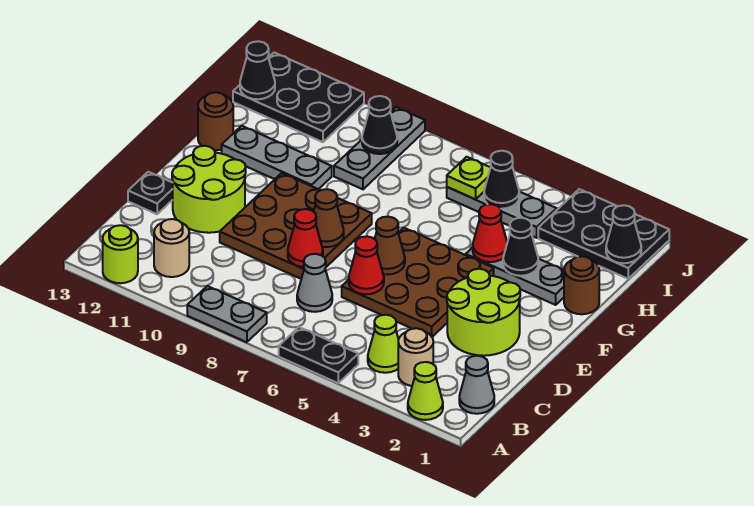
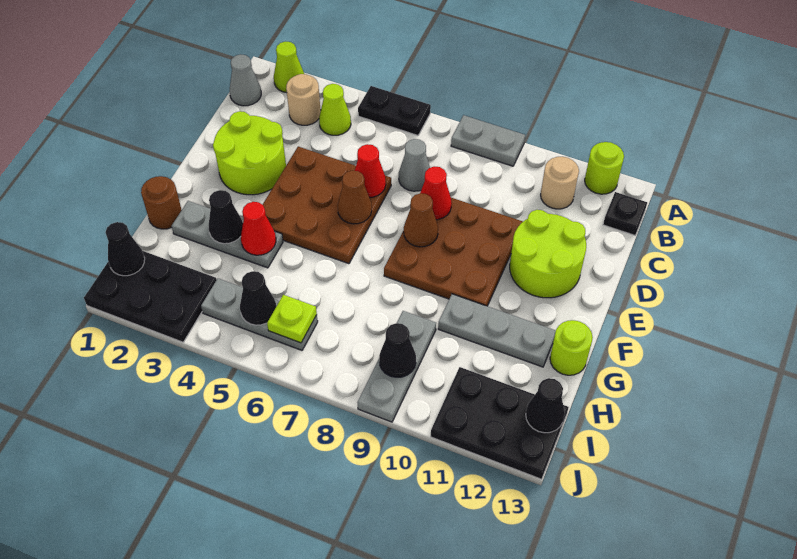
black 1x1 plate [128,172,173,214] -> black 1x1 plate moved to [603,192,647,235]
brown 1x1 round brick [198,92,233,150] -> lime 1x1 round brick [550,320,593,375]

